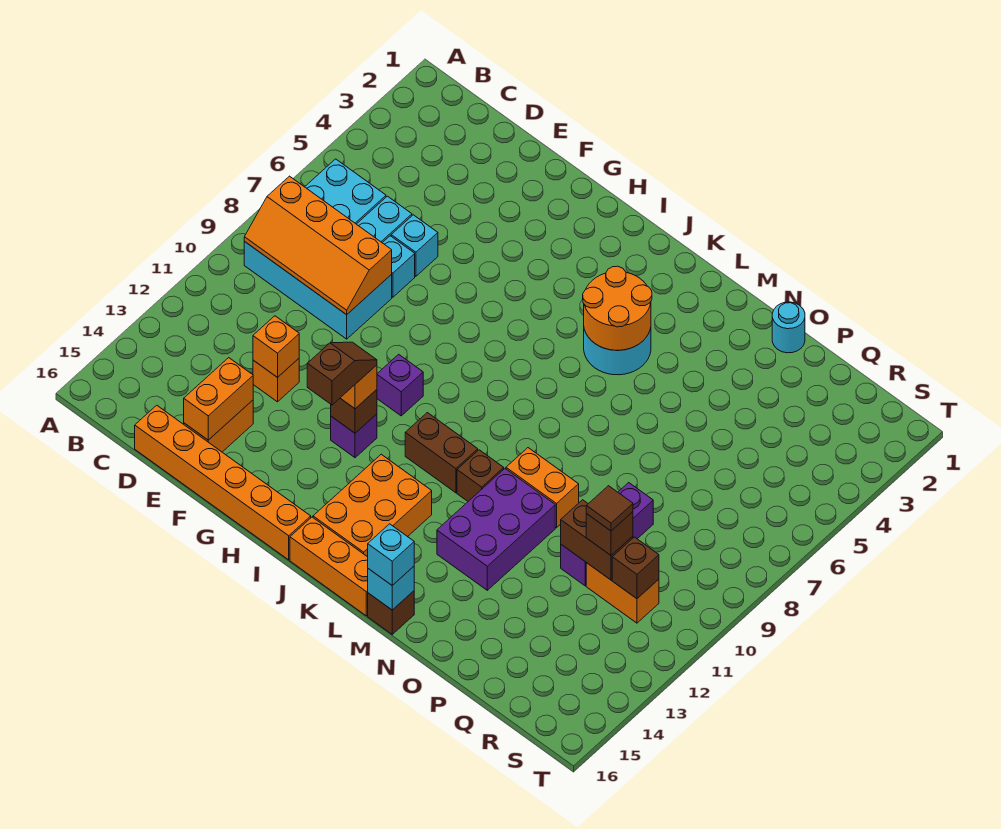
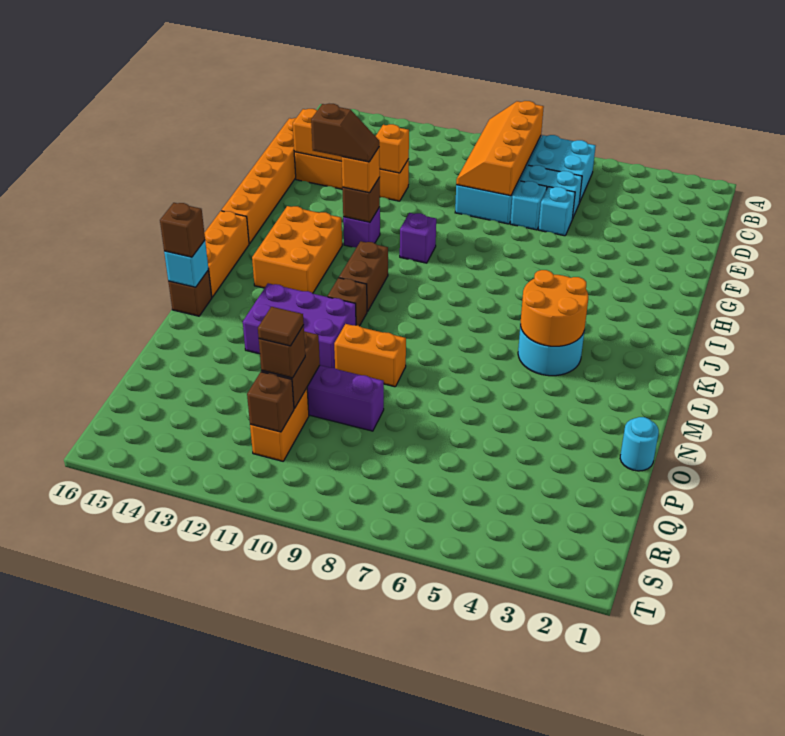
orange 2x3 brick [313,454,432,557] -> orange 2x3 brick turned to [252,206,342,293]
orange 1x2 brick [506,448,579,528] -> orange 1x2 brick turned to [334,324,406,387]
cyan 1x1 brick [368,524,414,585] -> brown 1x1 brick [160,203,205,257]

